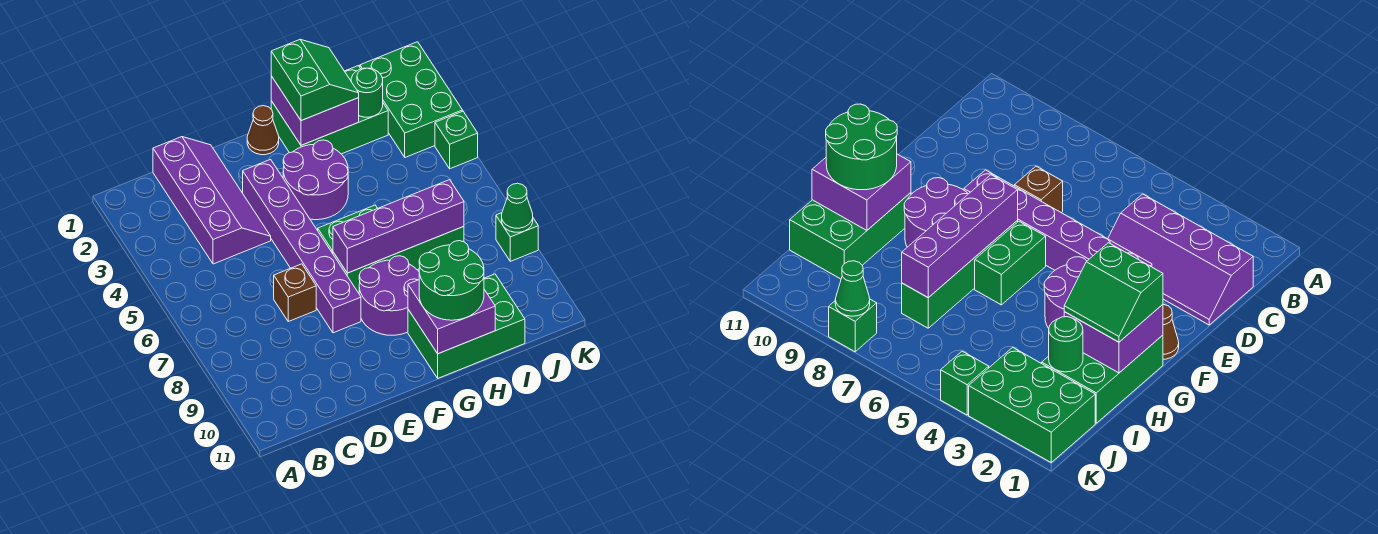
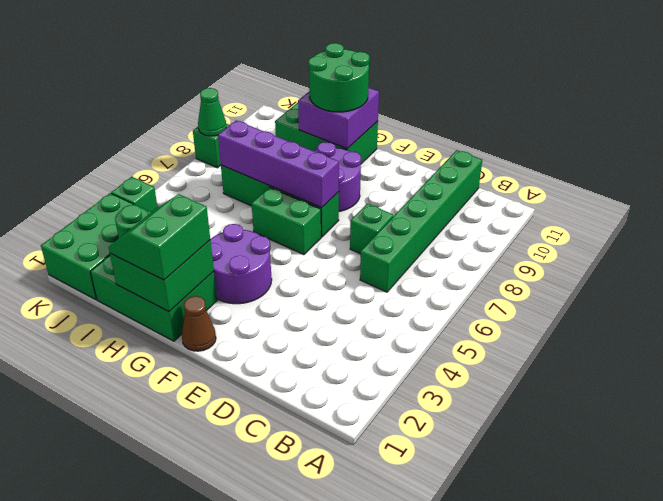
purple 2x4 slope [153,137,271,264] -> none
none -> green 1x6 brick [360,150,482,292]
brown 1x1 brick [274,264,316,321] -> green 1x1 brick [350,204,393,254]
purple 1x6 brick [243,160,361,333] -> none
purple 2x2 brick [271,76,359,145] -> green 2x2 brick [110,240,214,312]

